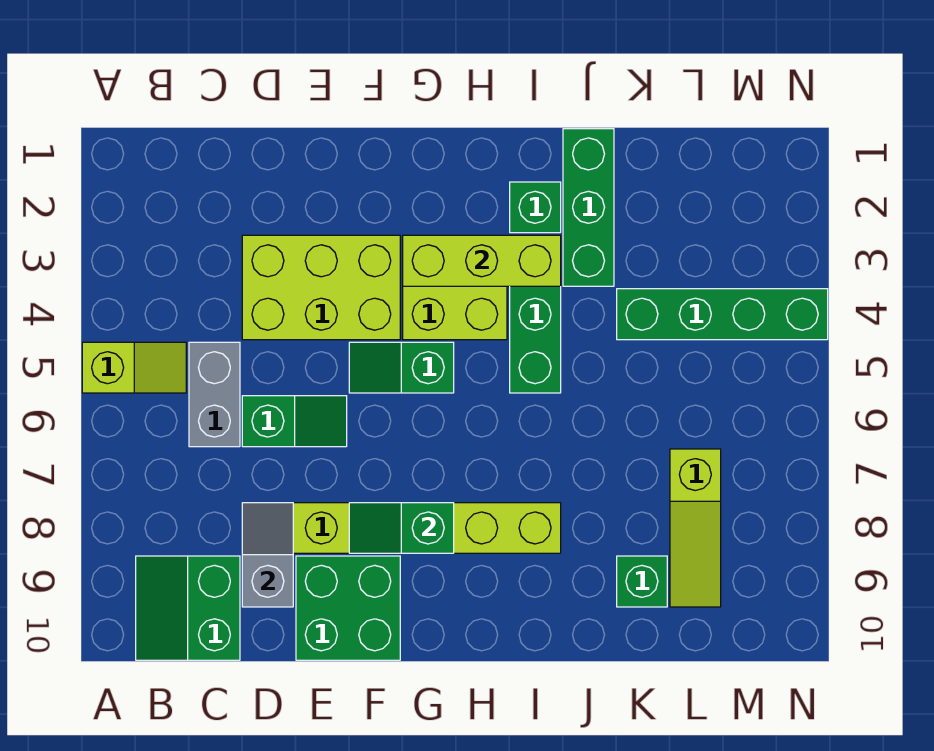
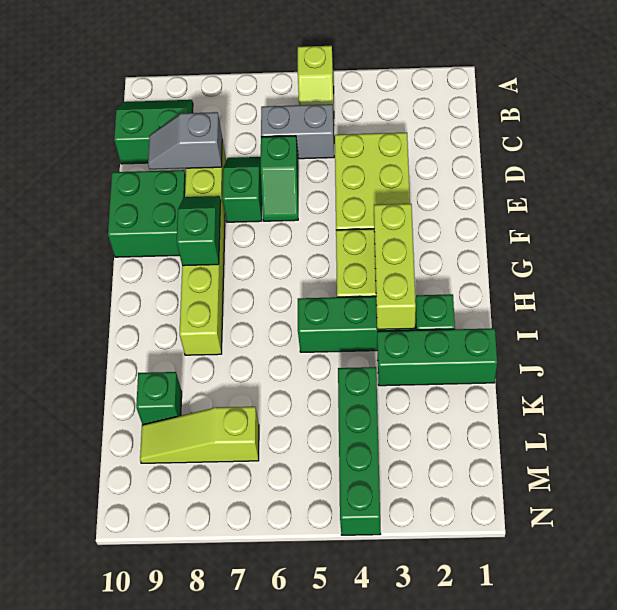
grey 1x2 slope [242,503,293,607] -> grey 1x2 slope turned to [148,112,222,169]
green 1x2 slope [349,342,454,393] -> green 1x2 slope moved to [222,157,262,222]

